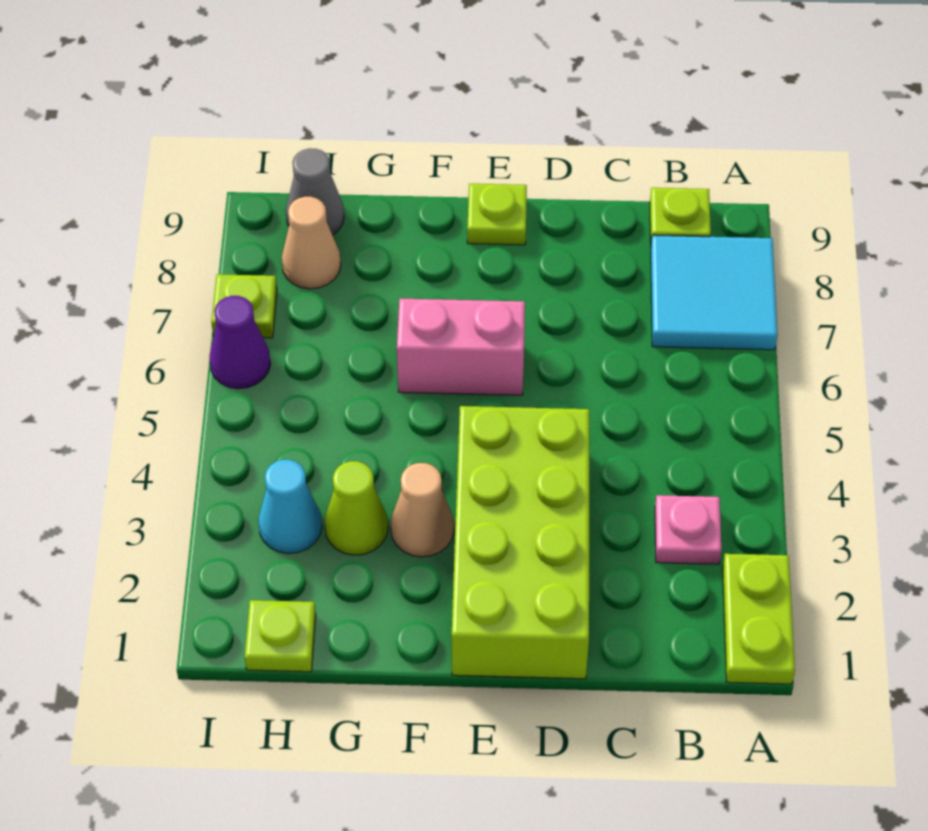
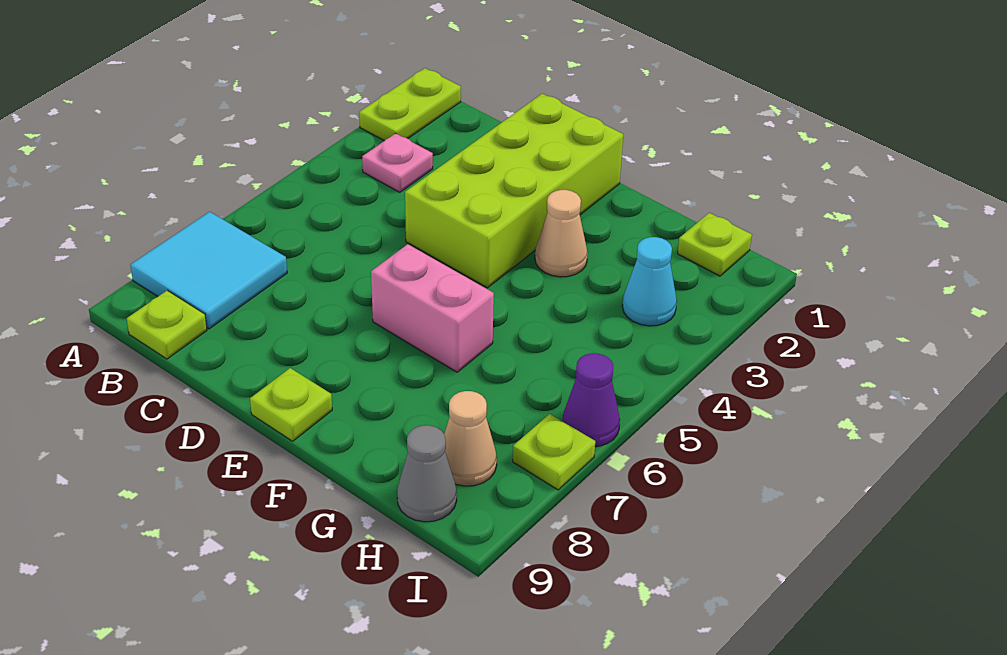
lime 1x1 cone [325,461,388,555] -> none

